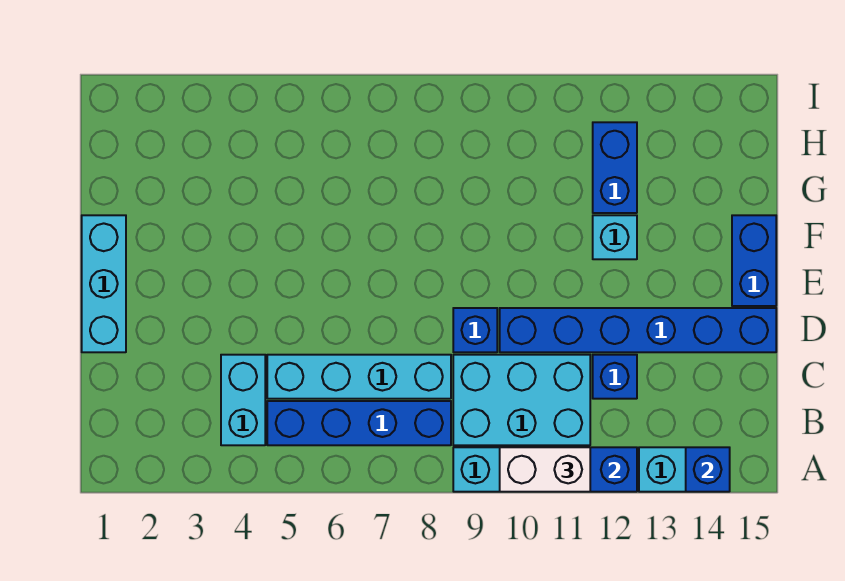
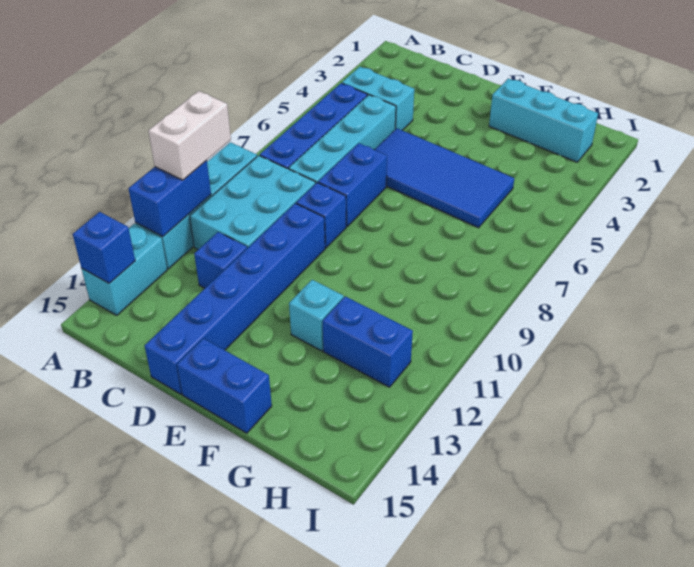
cyan 1x3 brick [82,215,126,352] -> cyan 1x3 brick moved to [489,78,598,162]
none -> blue 2x4 tile [374,128,514,228]
none -> blue 1x2 brick [318,143,387,226]

